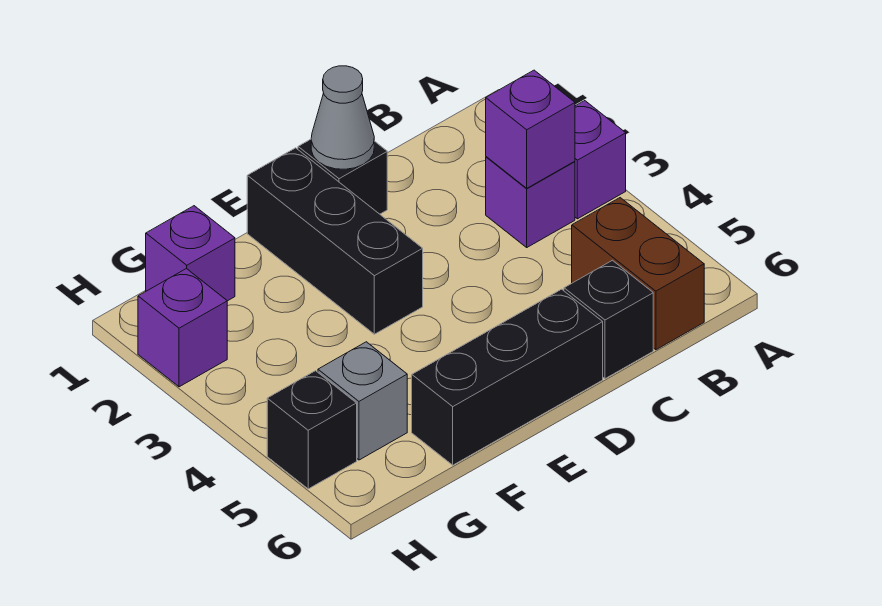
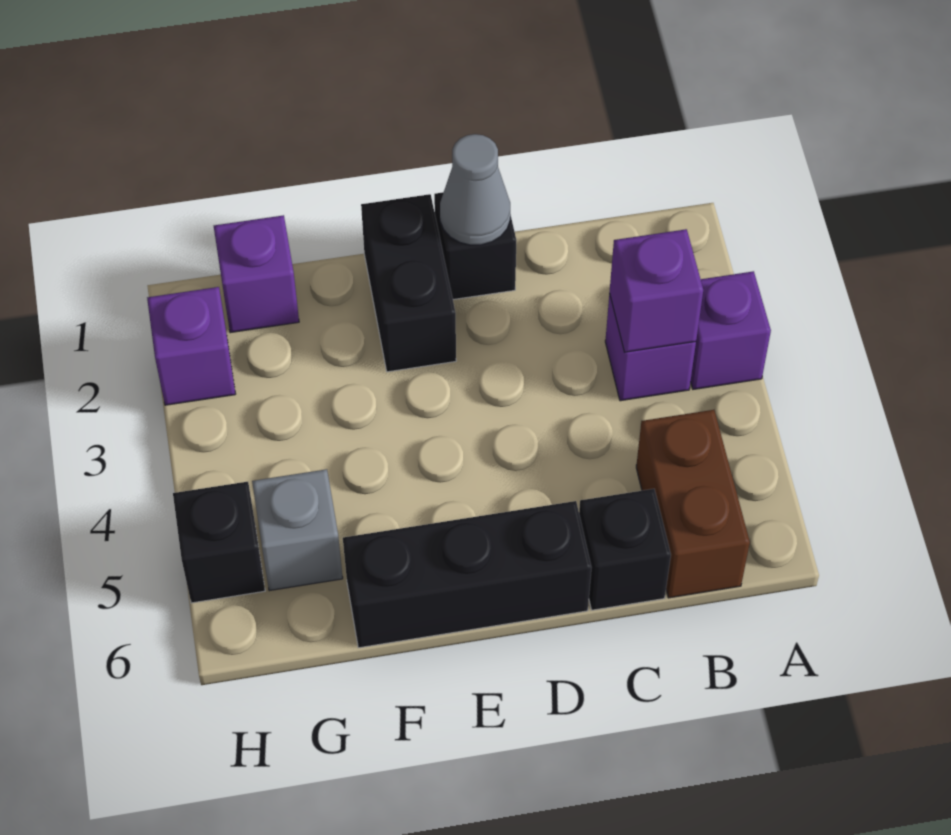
black 1x3 brick [247,148,423,334] -> black 1x2 brick [361,194,456,372]

